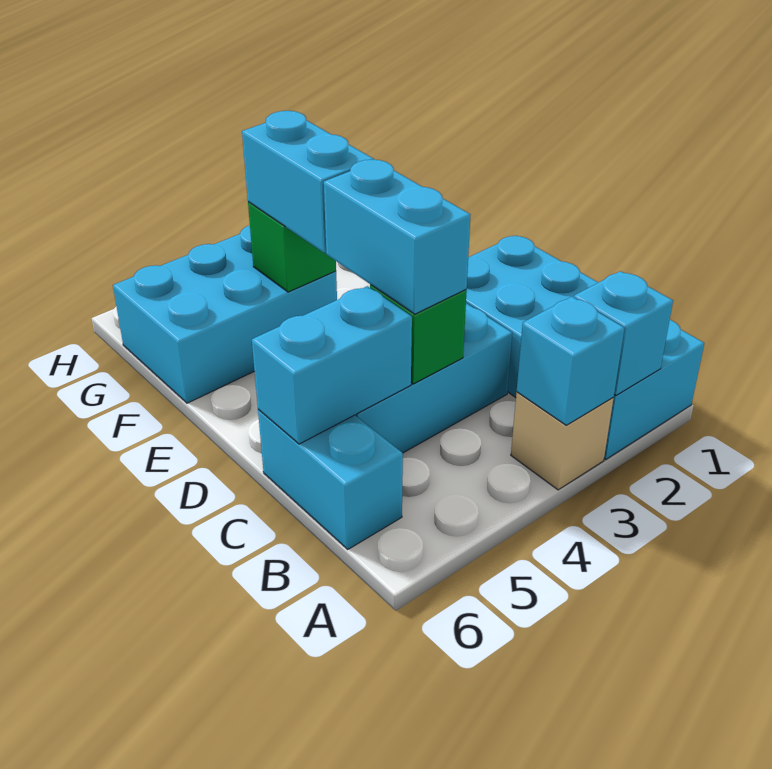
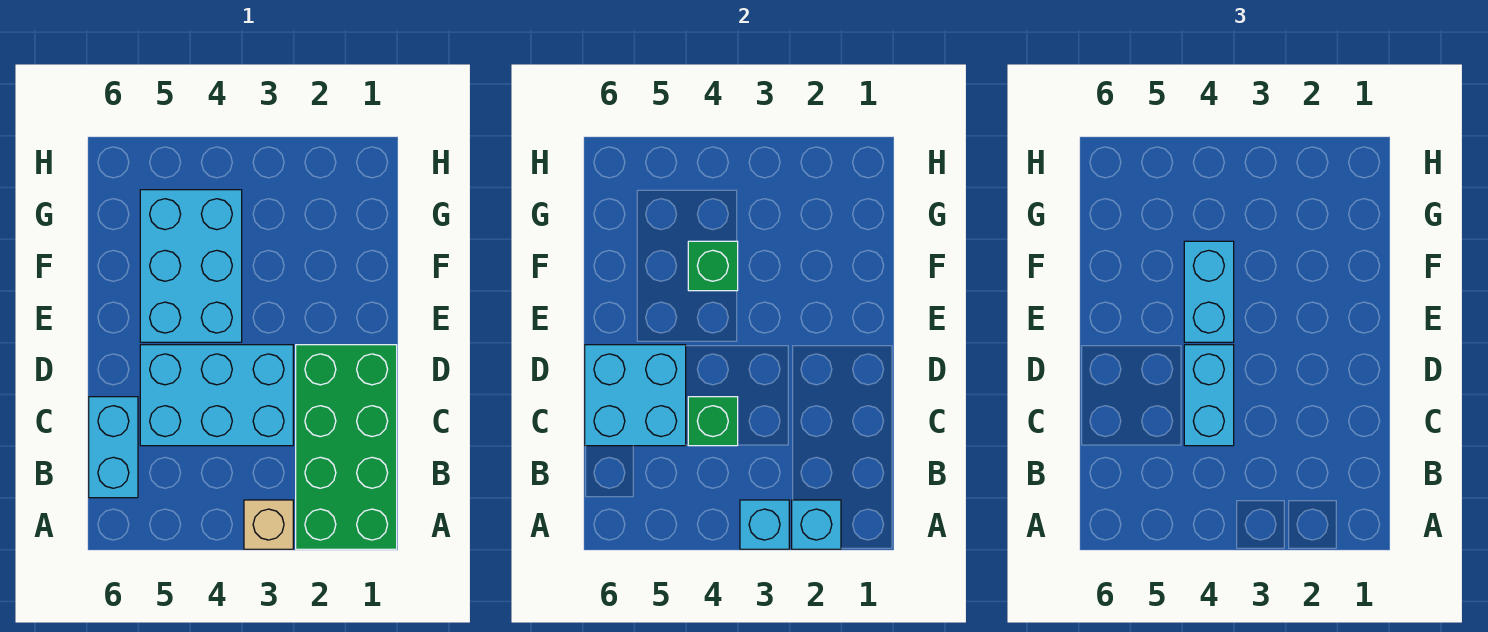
cyan 2x4 brick [466,235,704,459] -> green 2x4 brick [296,345,397,549]
cyan 1x2 brick [252,286,412,444] -> cyan 2x2 brick [585,345,686,446]
cyan 2x3 brick [113,225,337,403] -> cyan 2x3 brick turned to [140,190,242,342]

